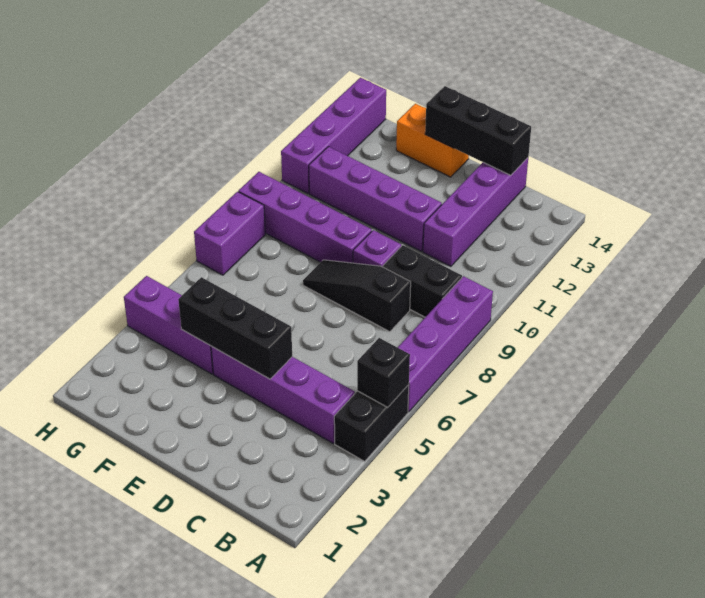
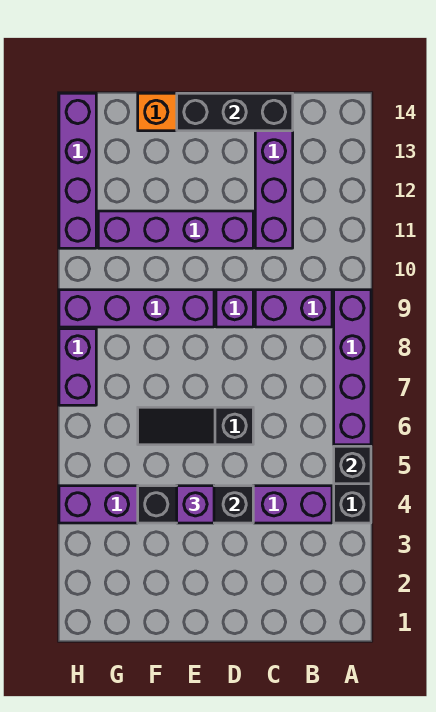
black 1x2 brick [383,245,462,317] -> purple 1x2 brick [255,290,332,327]
black 1x3 slope [303,260,411,332] -> black 1x3 slope moved to [138,407,253,445]
none -> purple 1x1 brick [177,486,214,523]

